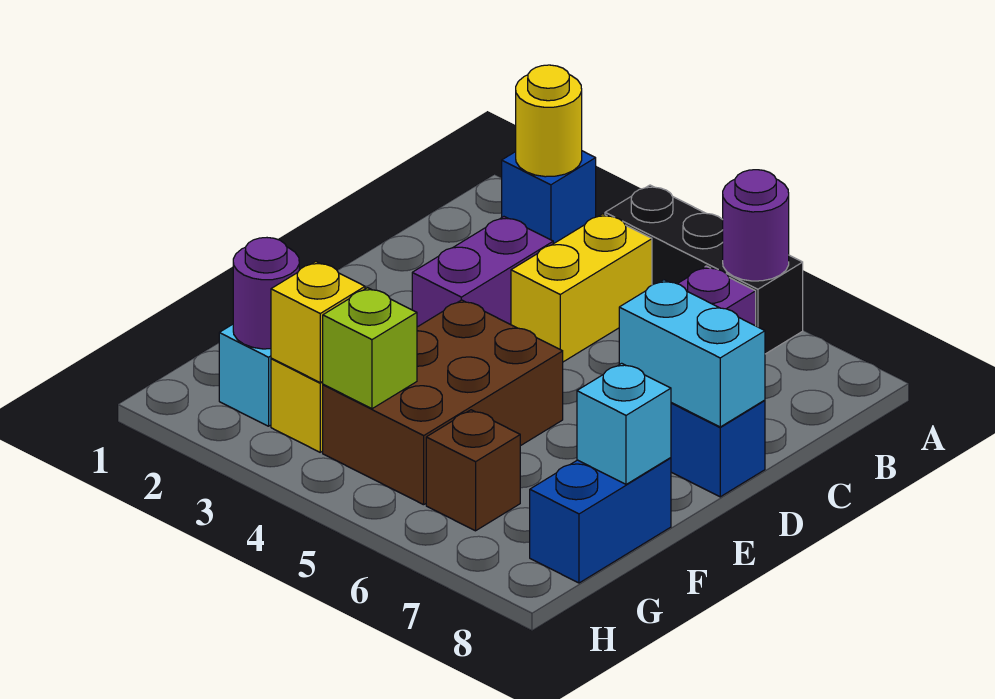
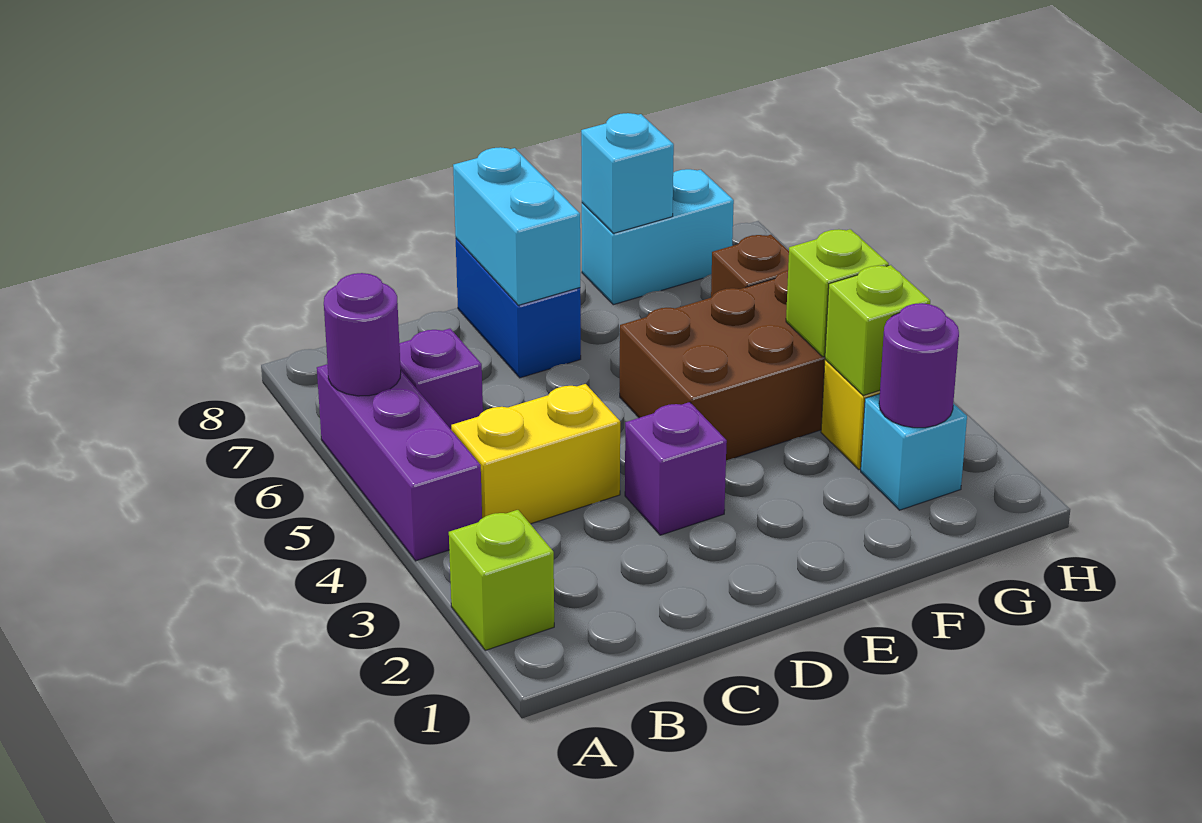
blue 1x1 brick [502,151,596,244] -> lime 1x1 brick [449,510,554,650]
yellow 1x1 round brick [516,65,582,177] -> none
black 1x3 brick [605,185,803,354] -> purple 1x3 brick [317,364,482,561]
purple 1x2 brick [412,217,553,327] -> purple 1x1 brick [625,402,727,535]
blue 1x2 brick [530,458,671,583] -> cyan 1x2 brick [582,169,734,305]
yellow 1x1 brick [271,262,365,382] -> lime 1x1 brick [825,265,930,396]

